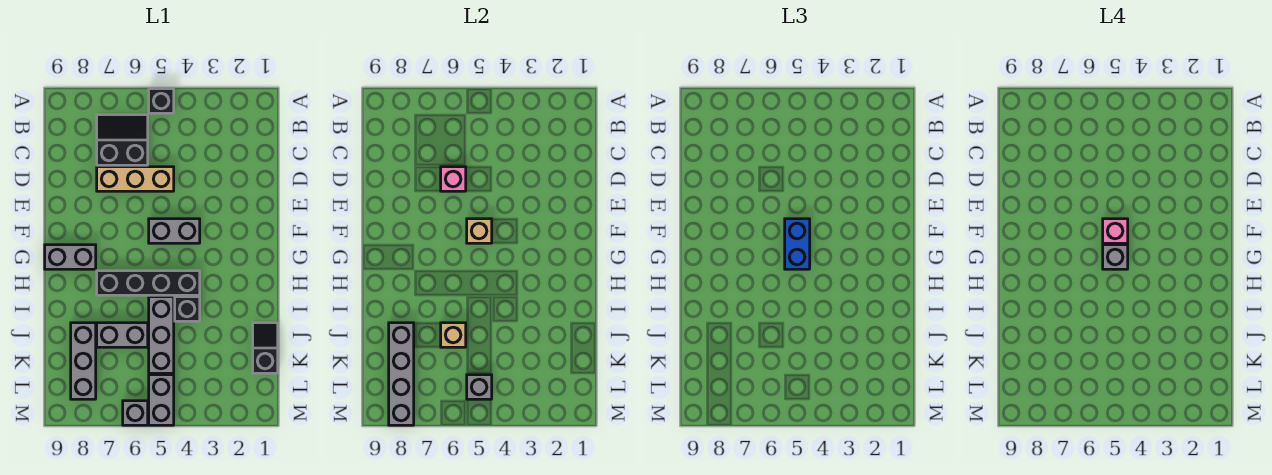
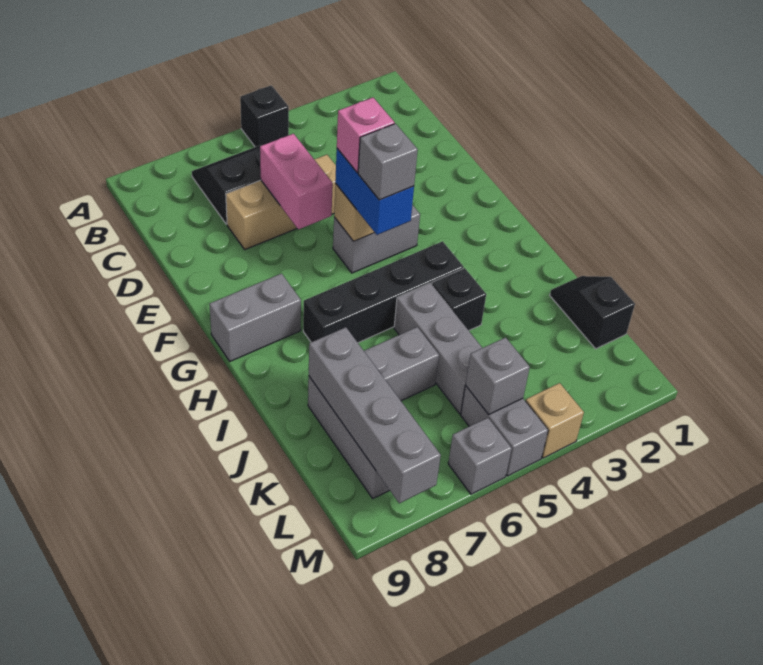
pink 1x1 brick [441,167,466,191] -> pink 1x2 brick [260,134,333,229]
tan 1x1 brick [441,323,466,347] -> tan 1x1 brick moved to [526,383,584,458]

